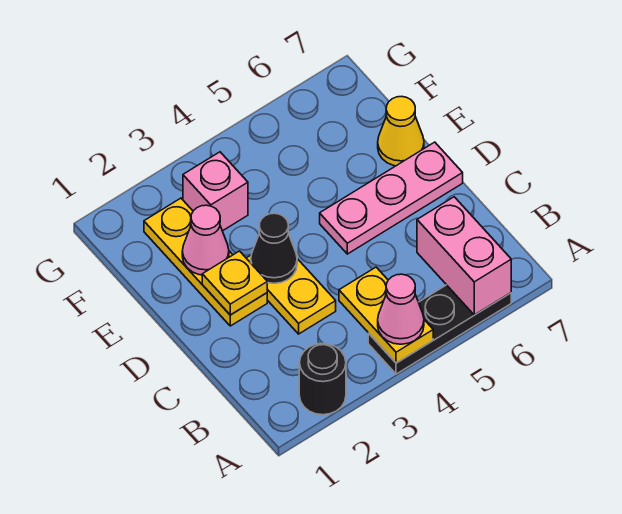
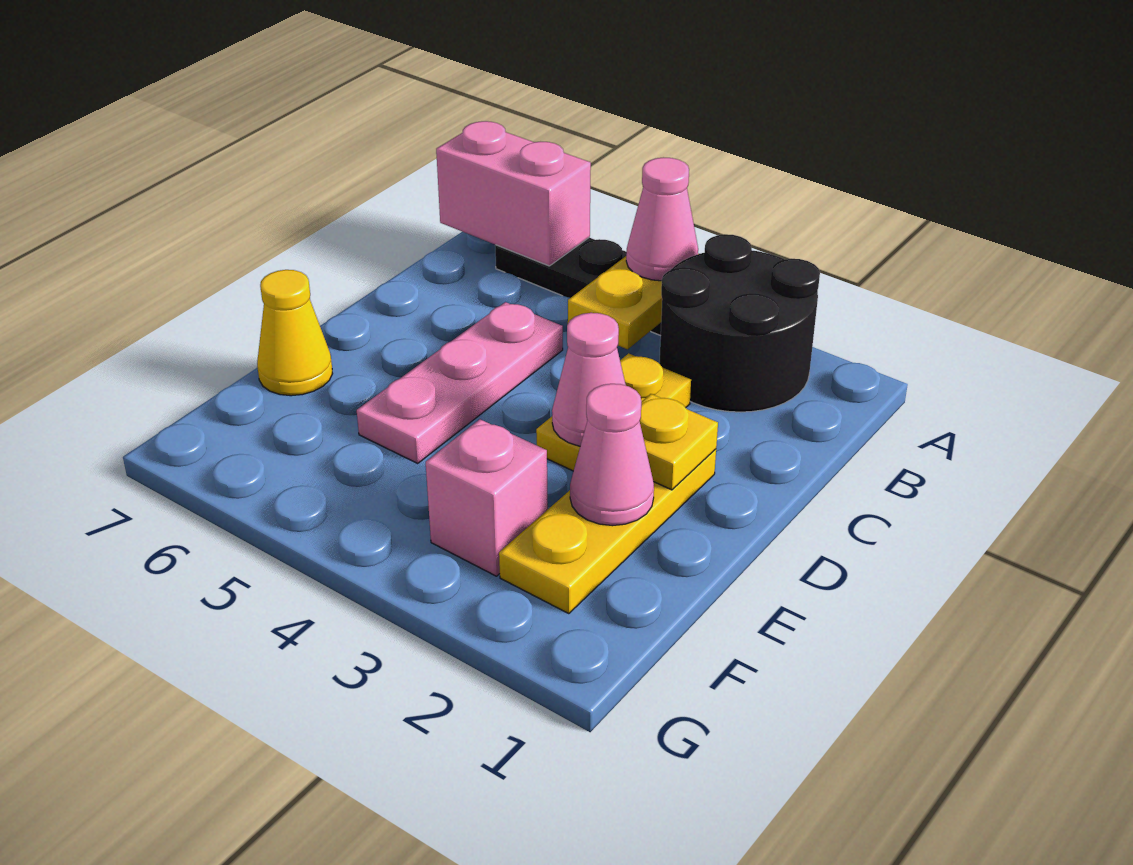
black 1x1 round brick [299,344,346,415] -> black 2x2 round brick [659,234,820,412]
pink 1x2 brick [417,197,511,315] -> pink 1x2 brick turned to [436,121,591,266]
black 1x1 cone [251,213,297,283] -> pink 1x1 cone [552,313,626,446]
pink 1x3 plate [320,142,463,254] -> pink 1x3 plate turned to [357,302,563,463]

